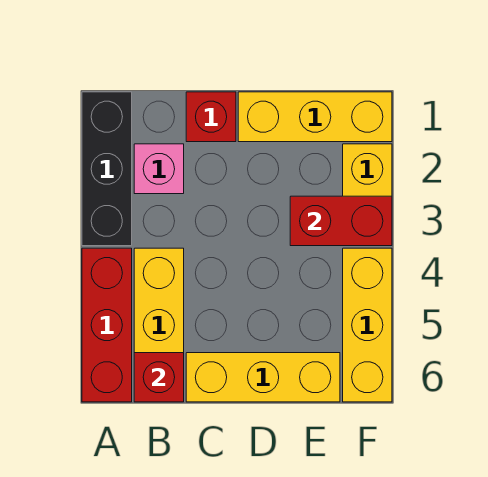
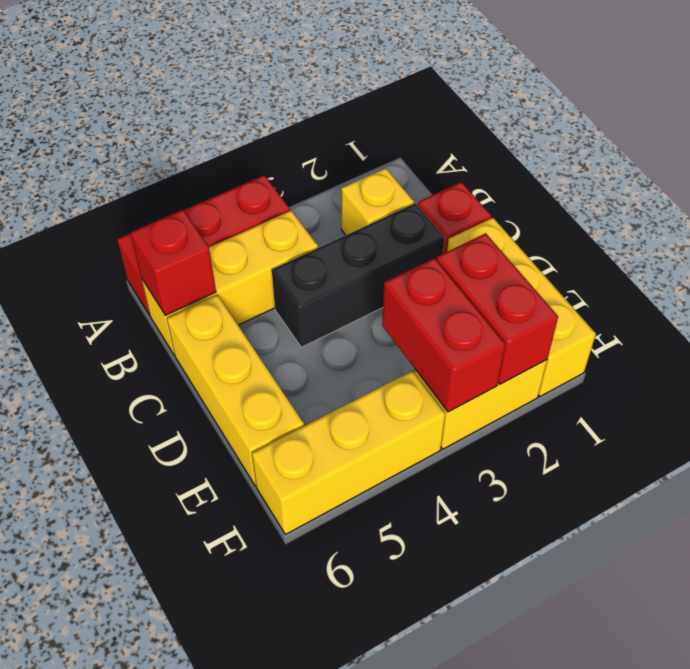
black 1x3 brick [82,92,132,246] -> black 1x3 brick moved to [272,203,445,347]
pink 1x1 brick [134,144,184,194] -> yellow 1x1 brick [341,168,414,235]
none -> red 1x2 brick [437,233,558,384]

